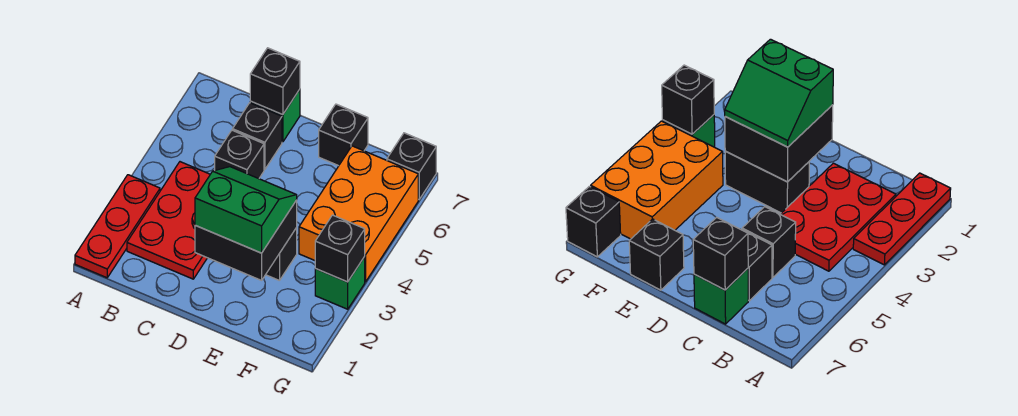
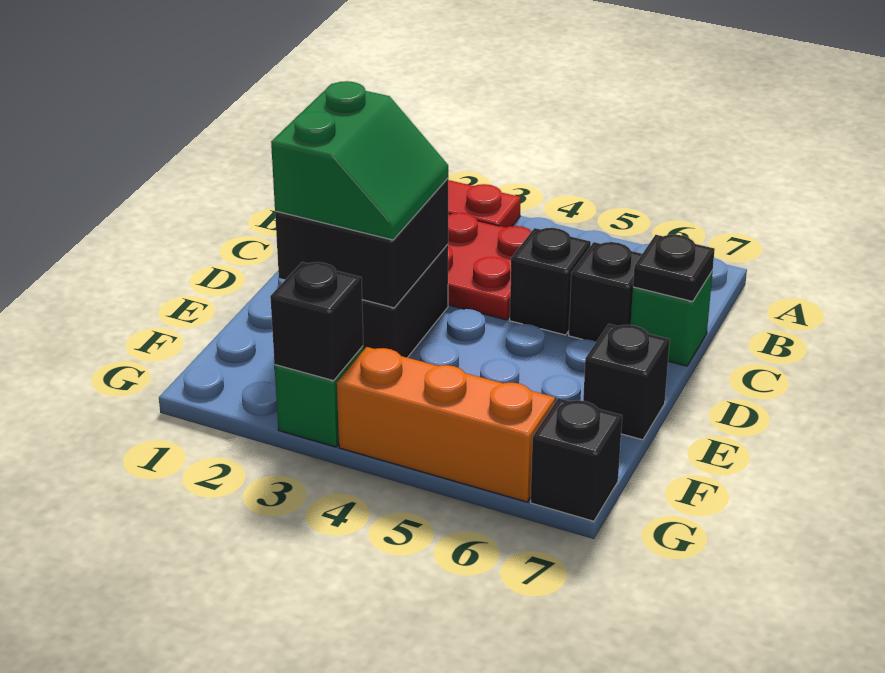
black 1x1 brick [250,48,300,115] -> black 1x1 plate [633,234,715,302]
orange 2x3 brick [299,146,418,282] -> orange 1x3 brick [337,347,555,502]

